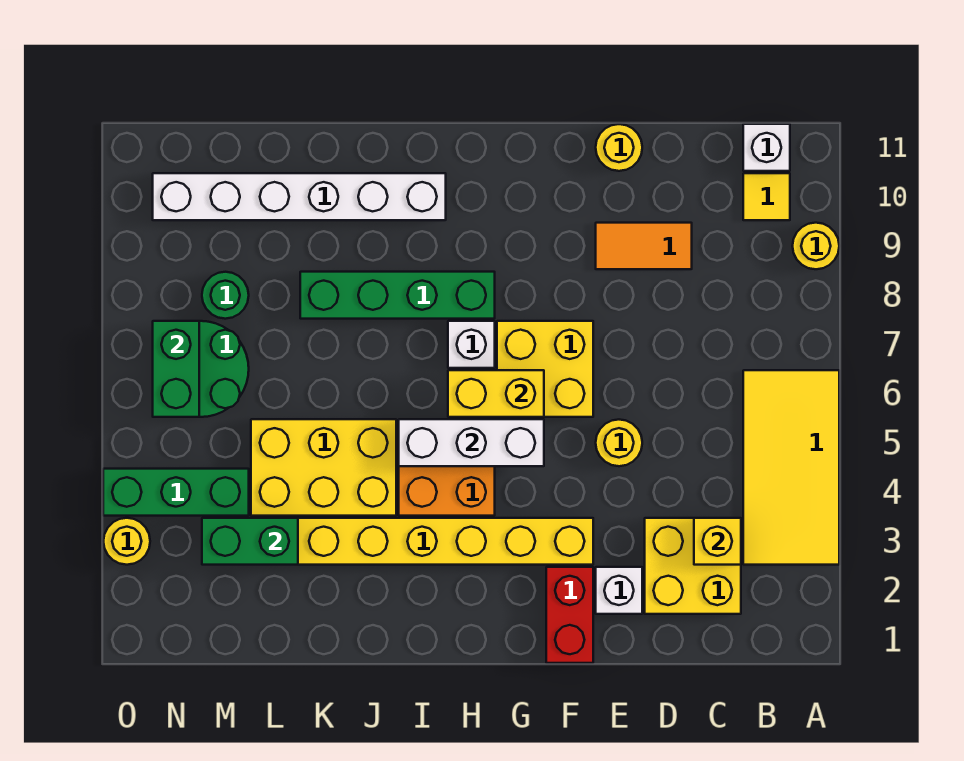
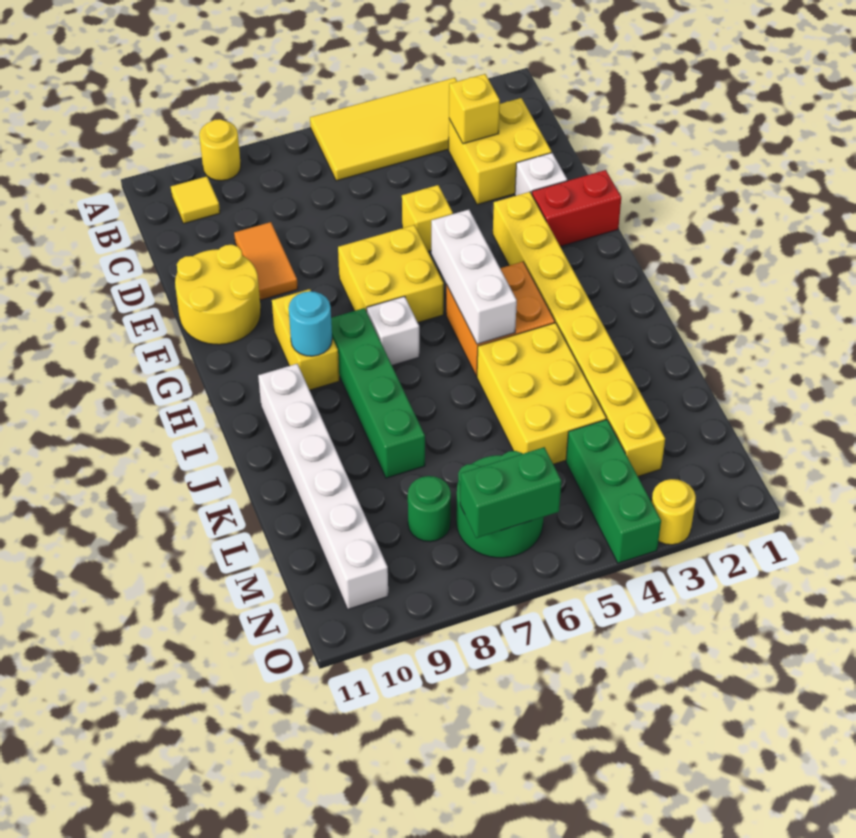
white 1x1 brick [743,124,790,171] -> none
yellow 1x1 round brick [596,420,642,466] -> yellow 1x1 brick [402,185,453,252]
yellow 1x1 round brick [596,124,642,171] -> yellow 2x2 round brick [175,245,261,345]
yellow 1x2 brick [448,370,544,417] -> yellow 1x2 brick moved to [272,289,339,390]
none -> cyan 1x1 round brick [289,291,332,356]
green 1x2 brick [202,518,298,565] -> none

